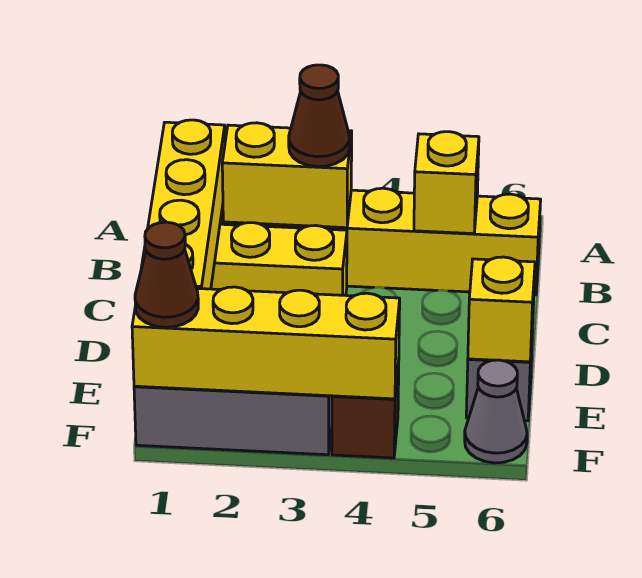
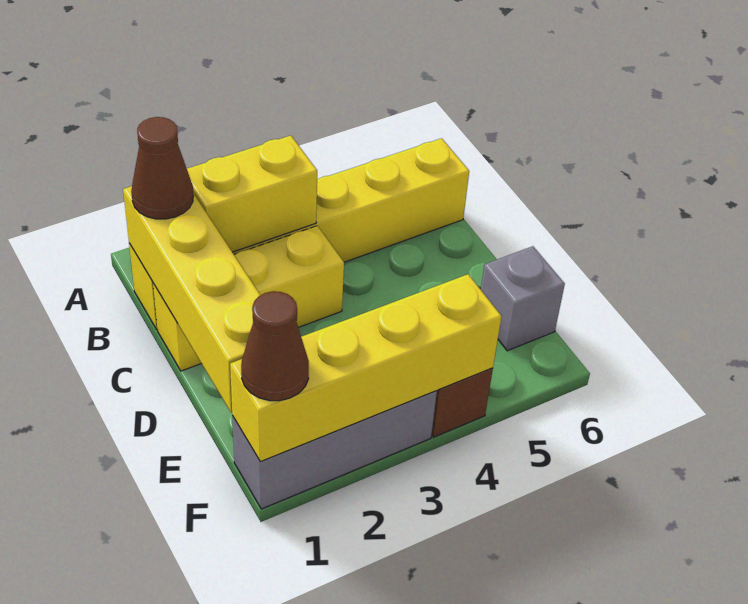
brown 1x1 cone [289,65,350,167] -> brown 1x1 cone moved to [131,117,193,219]
yellow 1x1 brick [414,132,479,234] -> none
yellow 1x1 brick [468,257,535,362] -> none
grey 1x1 cone [465,360,527,463] -> none

